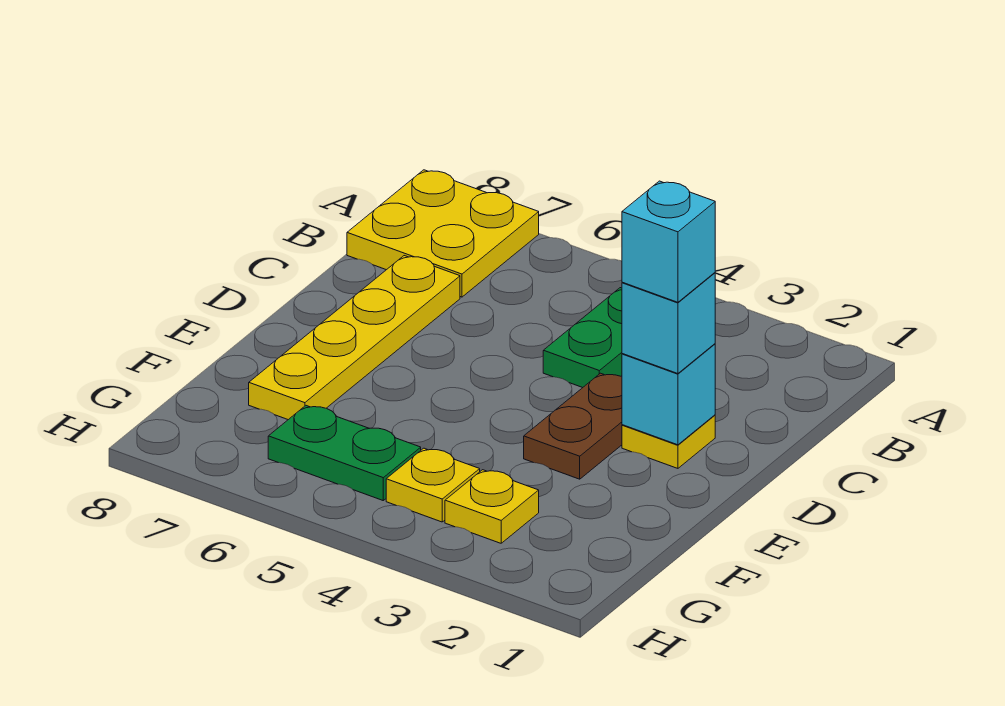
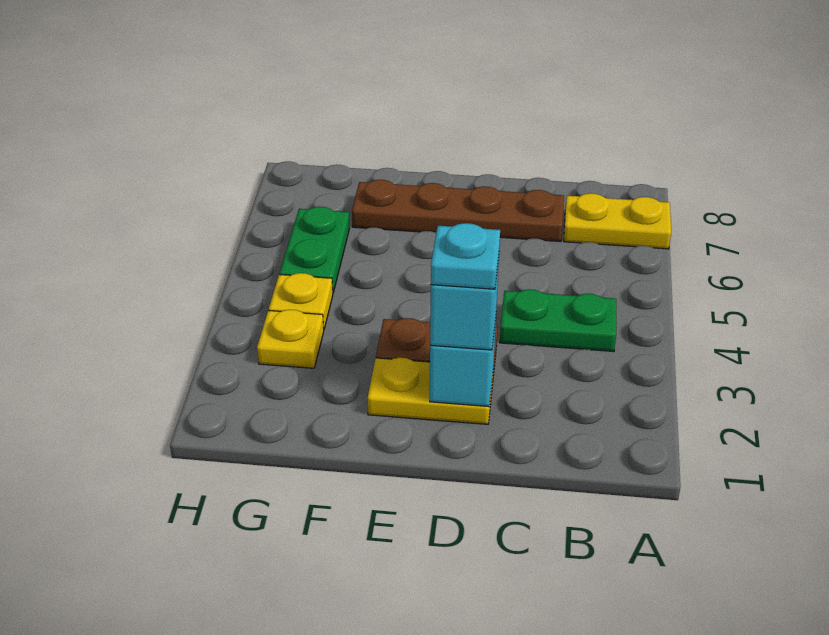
yellow 2x2 plate [347,170,539,297] -> yellow 1x2 plate [564,193,671,249]
yellow 1x4 plate [249,256,460,420] -> brown 1x4 plate [352,180,564,242]
yellow 1x1 plate [622,415,715,468] -> yellow 1x2 plate [368,358,493,424]
cyan 1x1 brick [622,181,715,302] -> cyan 1x1 plate [431,223,500,289]

